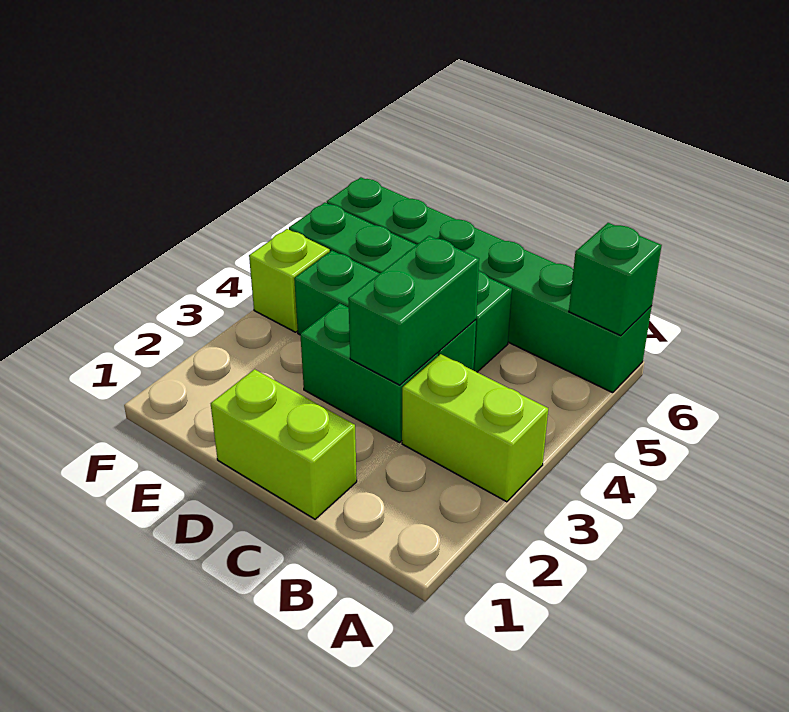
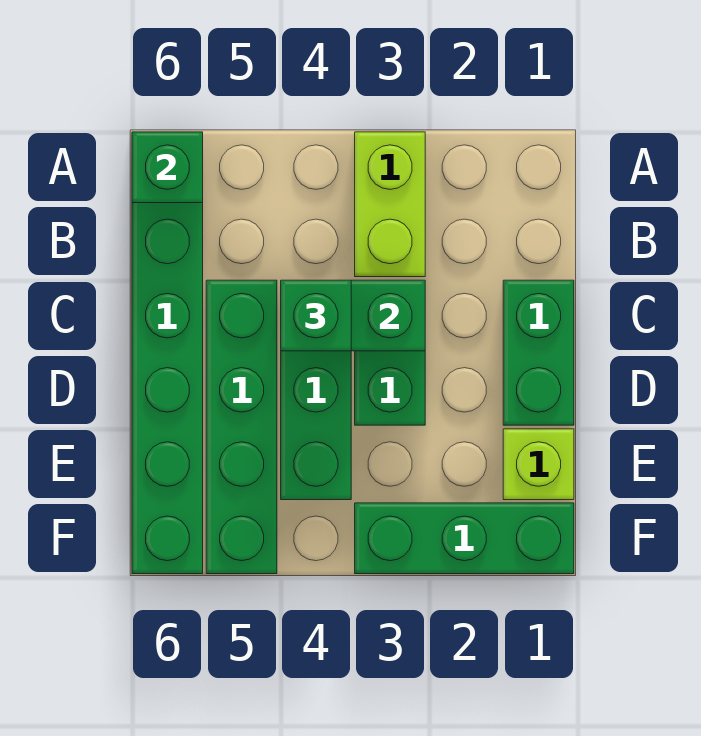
lime 1x2 brick [211,369,357,519] -> green 1x2 brick [503,280,574,425]
none -> green 1x1 brick [281,280,351,351]
none -> green 1x3 brick [355,503,574,574]
lime 1x1 brick [249,229,330,332] -> lime 1x1 brick moved to [503,429,574,500]

